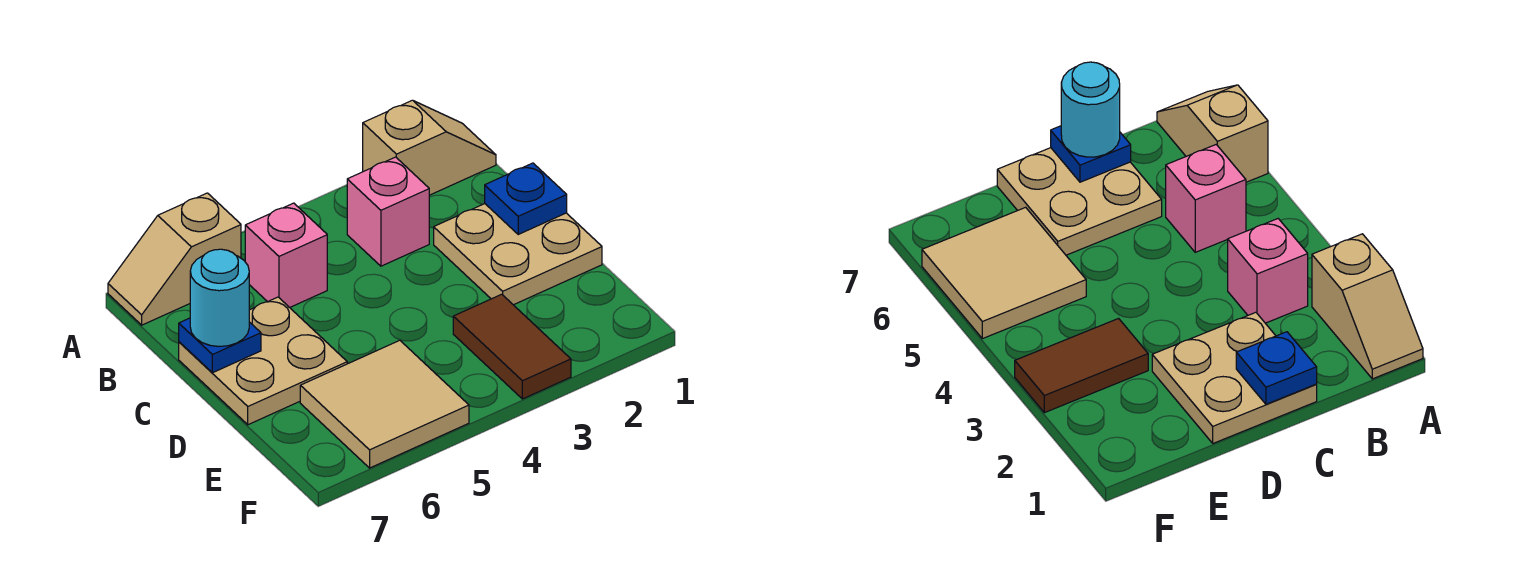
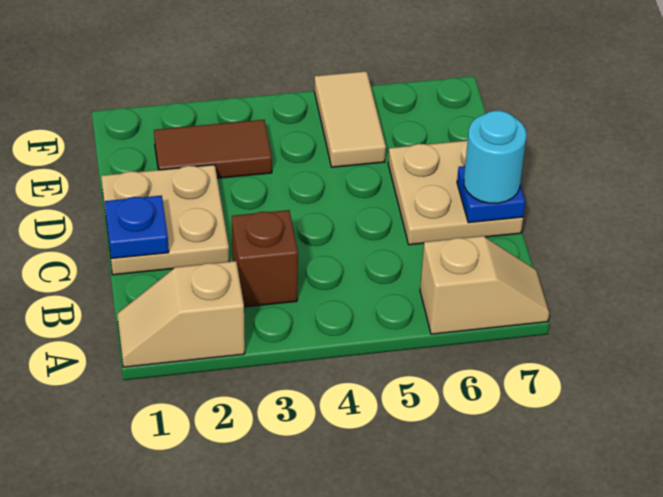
pink 1x1 brick [347,157,429,266] -> brown 1x1 brick [232,210,298,307]
pink 1x1 brick [245,203,327,307] -> none
brown 1x2 tile [453,294,571,399] -> brown 1x2 tile turned to [154,120,272,178]
tan 2x2 tile [300,340,469,468] -> tan 1x2 tile [314,71,386,167]

